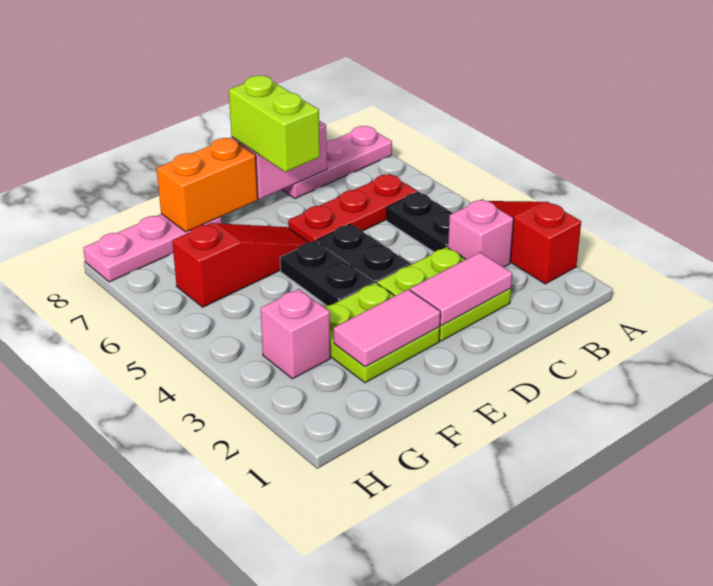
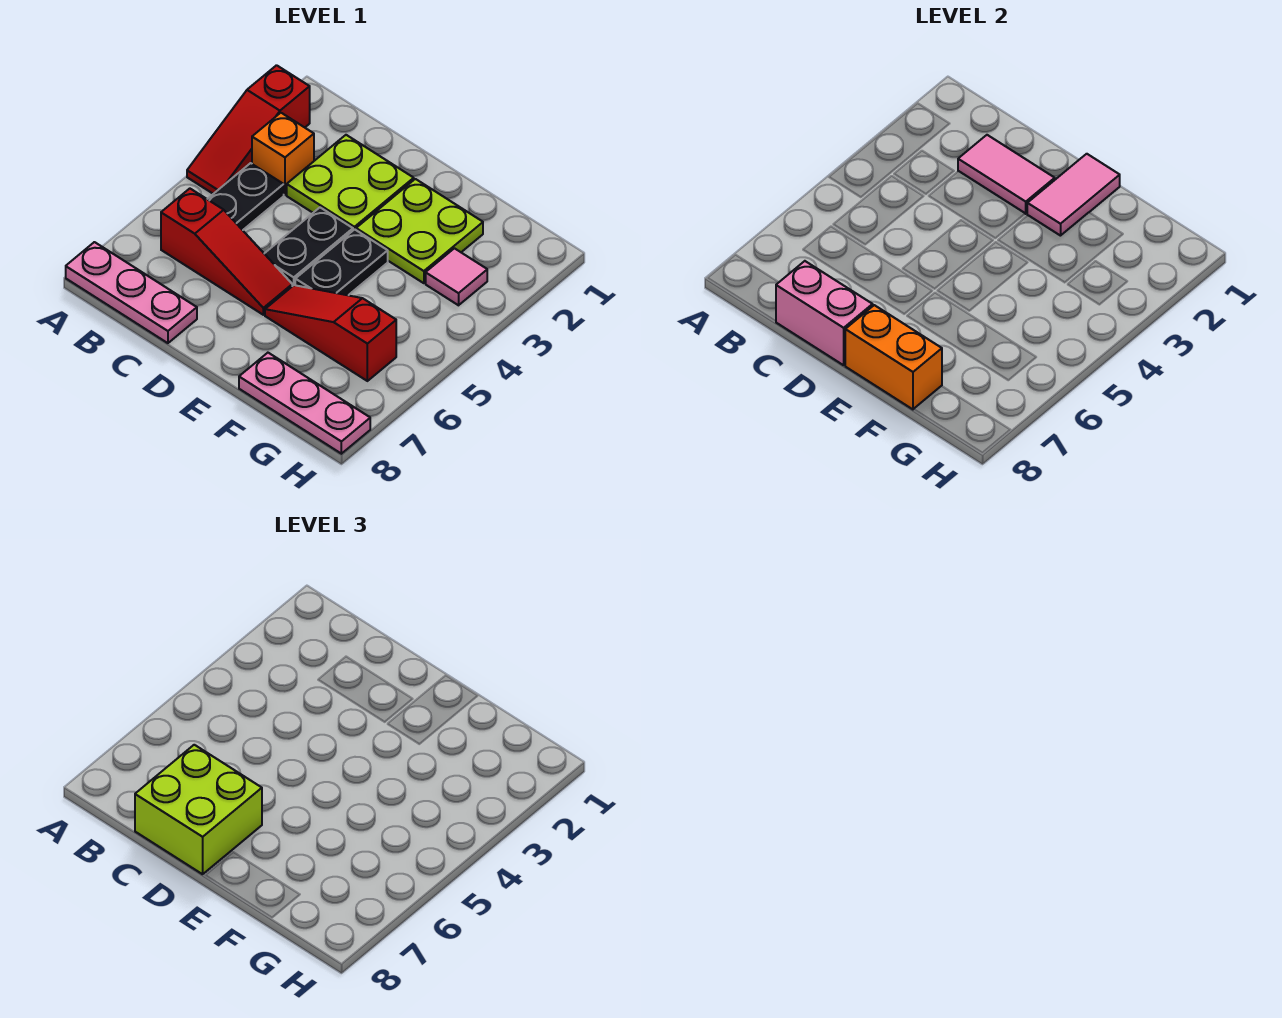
pink 1x1 brick [448,199,514,267] -> orange 1x1 brick [252,113,314,195]
red 1x3 plate [288,174,417,242] -> red 1x3 slope [161,189,292,315]
lime 1x2 brick [229,76,320,172] -> lime 2x2 brick [135,745,262,874]
pink 1x2 tile [333,289,440,367] -> pink 1x2 tile turned to [1027,154,1120,236]
pink 1x1 brick [260,289,330,379] -> pink 1x1 tile [426,248,487,305]

